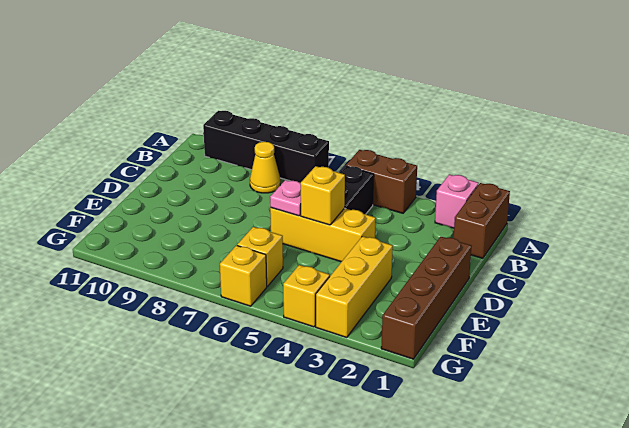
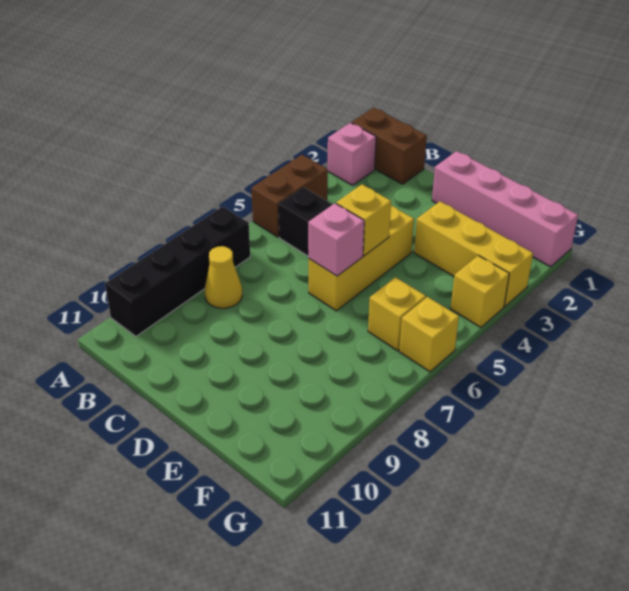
brown 1x4 brick [381,237,472,359] -> pink 1x4 brick [432,151,578,267]
pink 1x1 plate [270,180,301,216] -> pink 1x1 brick [308,203,364,276]

